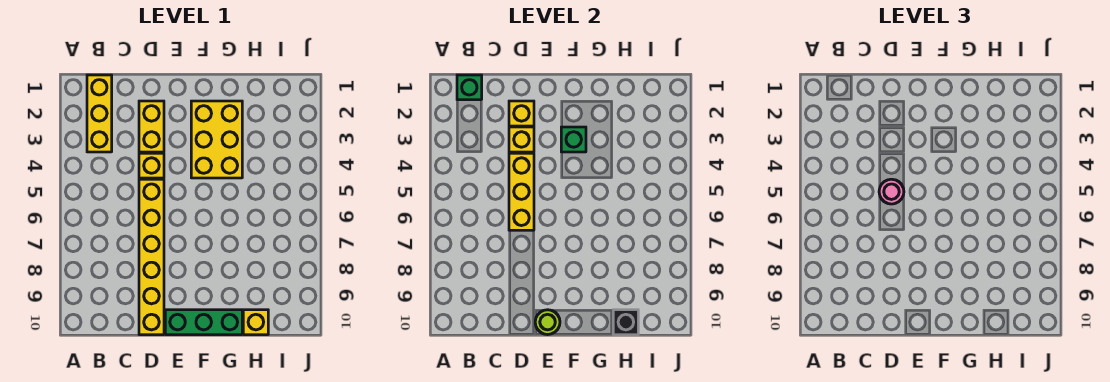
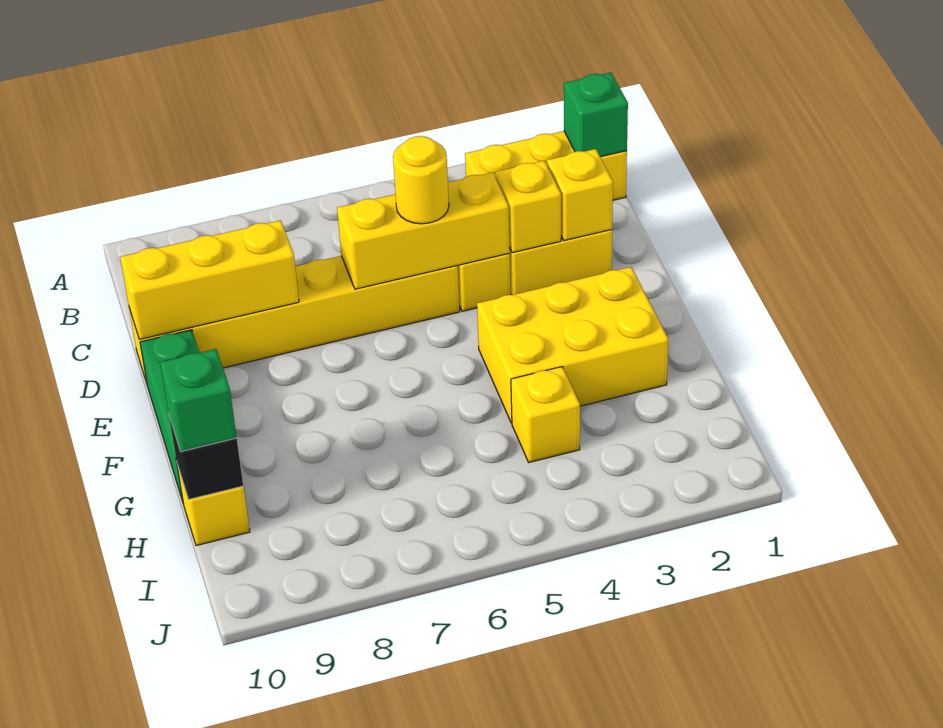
pink 1x1 round brick [879,179,904,204] -> yellow 1x1 round brick [393,136,449,224]
none -> yellow 1x3 brick [120,220,299,339]
lime 1x1 round brick [535,310,560,335] -> none
green 1x1 brick [561,127,586,152] -> green 1x1 brick moved to [160,349,237,452]
none -> yellow 1x1 brick [511,367,580,462]

